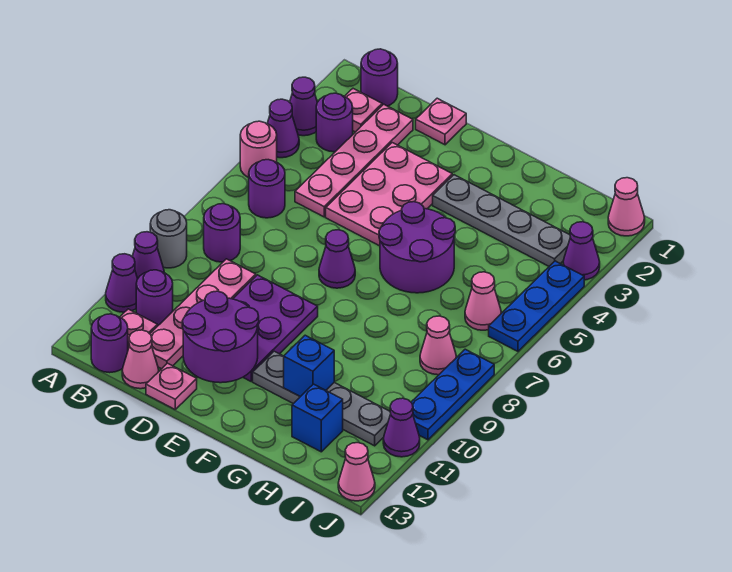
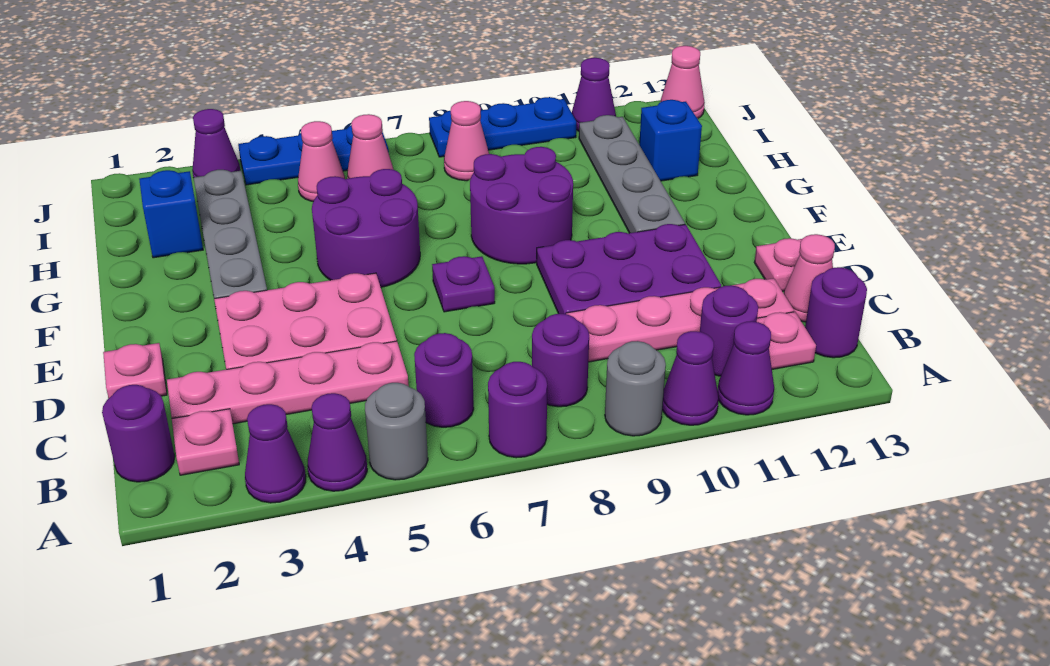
pink 1x1 round brick [240,121,277,178] -> grey 1x1 round brick [365,383,428,480]
purple 1x1 round brick [316,93,353,152] -> purple 1x1 round brick moved to [488,362,547,458]
purple 2x2 round brick [182,291,259,383] -> purple 2x2 round brick moved to [470,147,573,264]
purple 1x1 cone [319,230,355,288] -> purple 1x1 plate [432,256,495,312]
blue 1x1 brick [284,335,334,397] -> blue 1x1 brick moved to [139,170,203,258]
pink 1x1 cone [608,178,645,236] -> pink 1x1 cone moved to [298,121,345,202]

